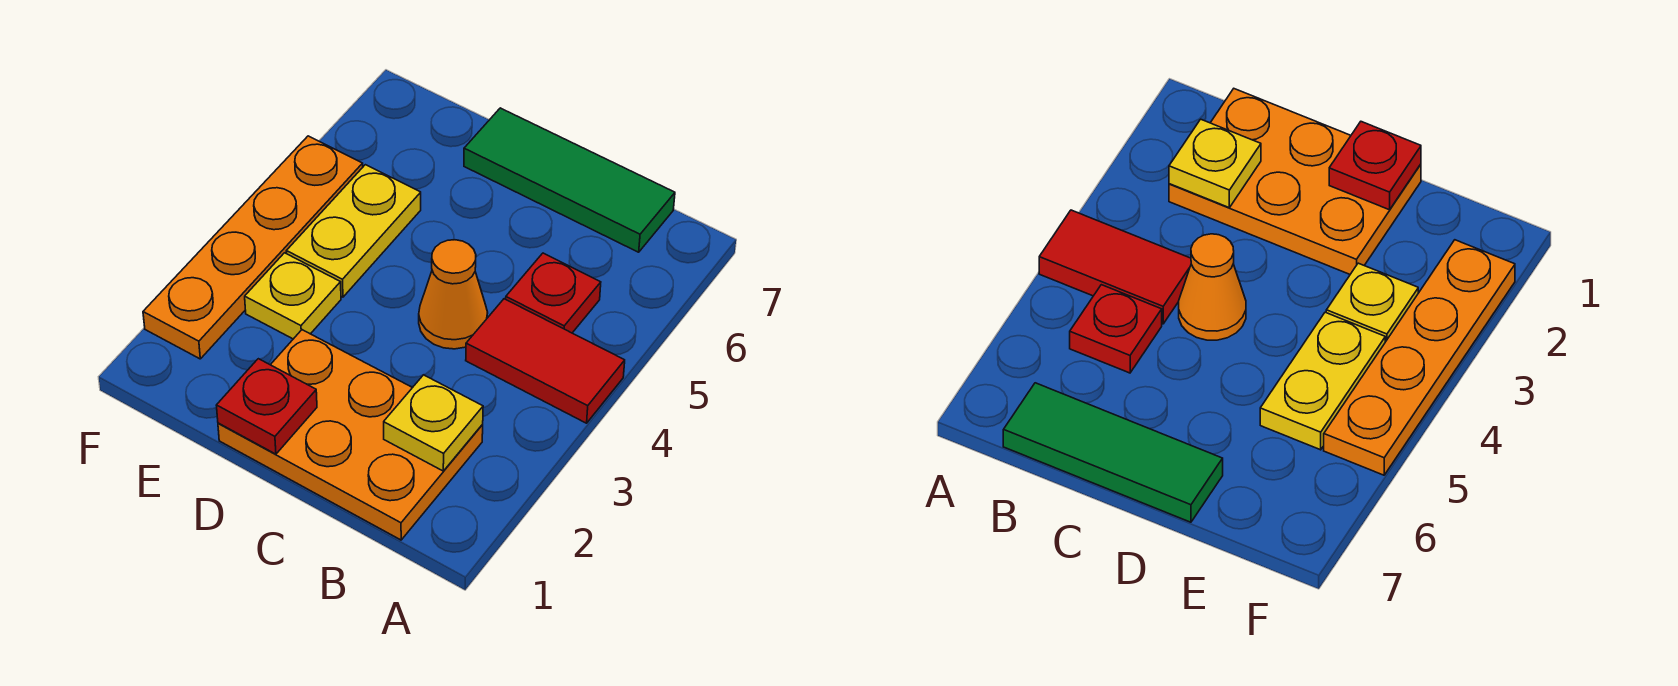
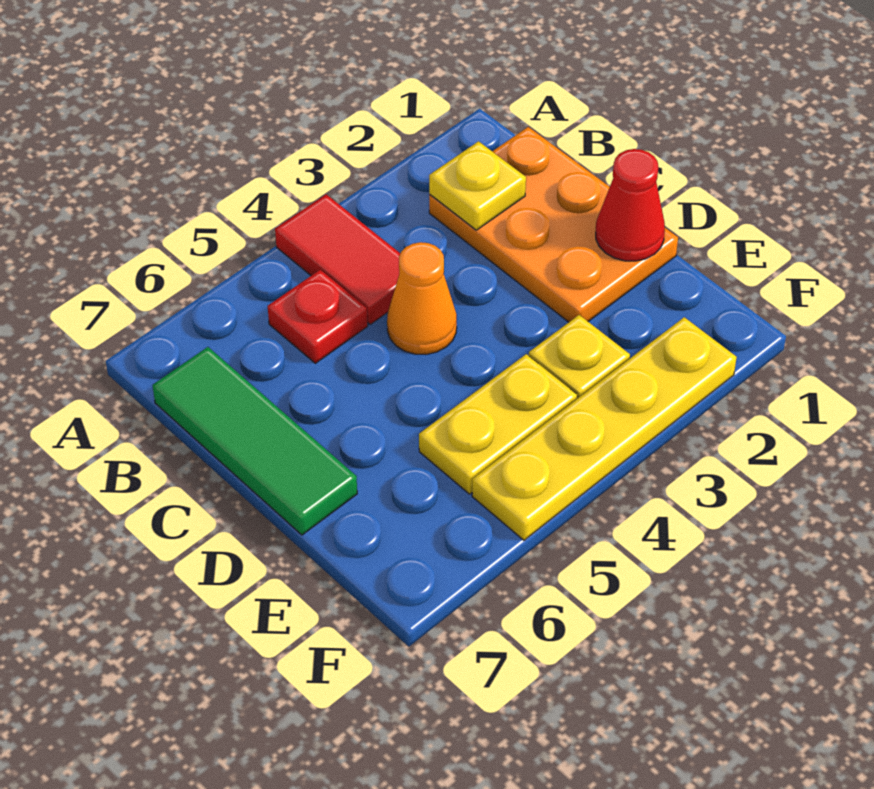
red 1x1 plate [216,359,317,454] -> red 1x1 cone [596,149,665,261]
orange 1x4 plate [143,136,363,359] -> yellow 1x4 plate [472,317,737,540]

